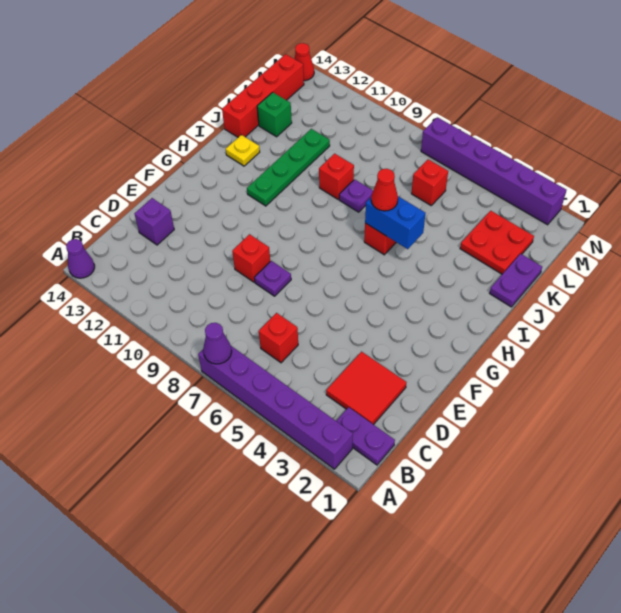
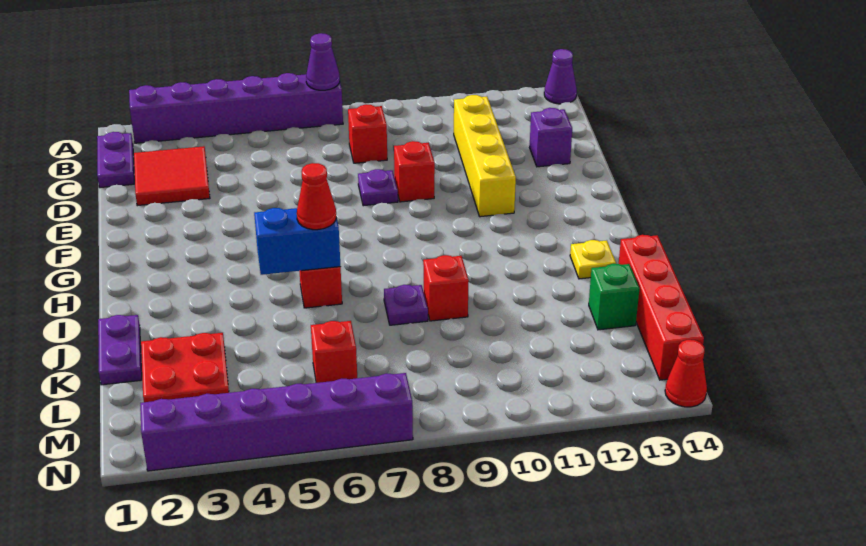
purple 1x2 plate [337,407,395,465] -> purple 1x2 plate turned to [97,132,134,188]
red 1x1 brick [259,313,298,363] -> red 1x1 brick moved to [348,105,387,163]
none -> yellow 1x4 brick [454,95,516,217]
green 1x4 plate [247,129,330,206] -> none

